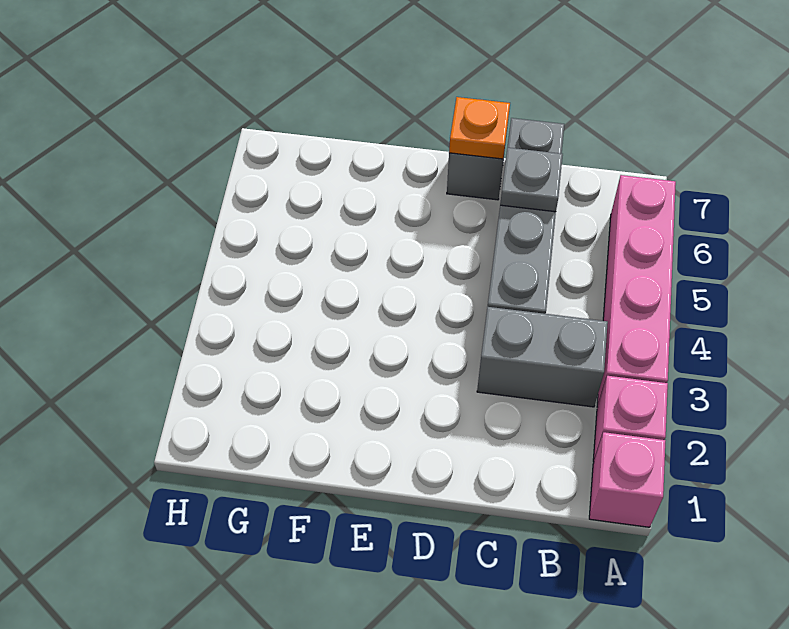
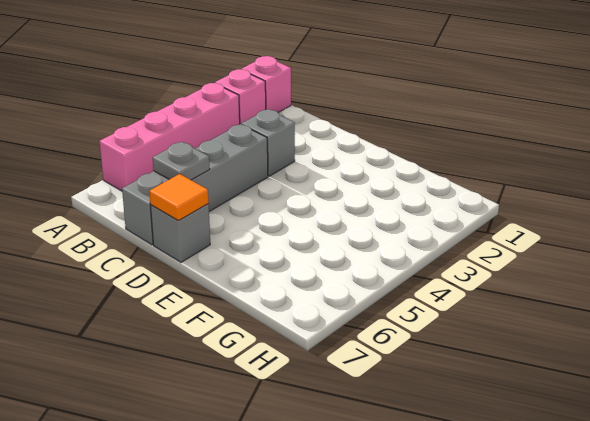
grey 1x2 brick [477,307,608,407] -> grey 1x1 brick [242,109,295,176]
orange 1x1 plate [449,97,510,159] -> orange 1x1 tile [149,174,209,221]

